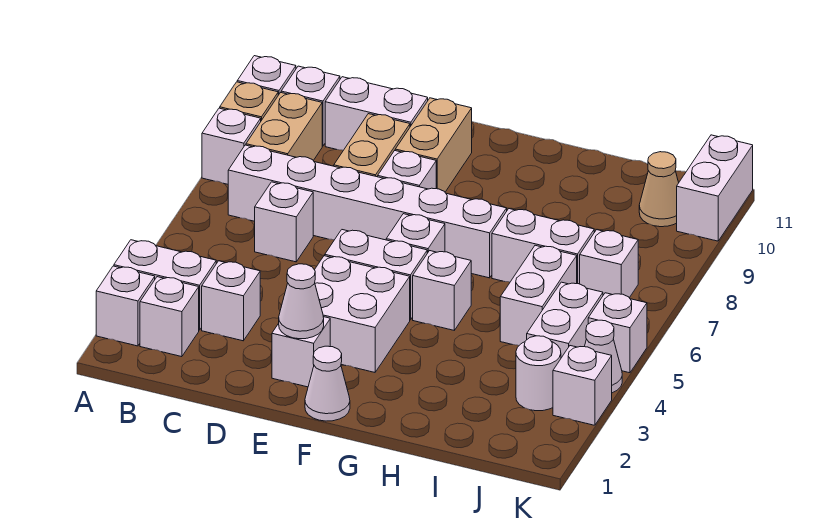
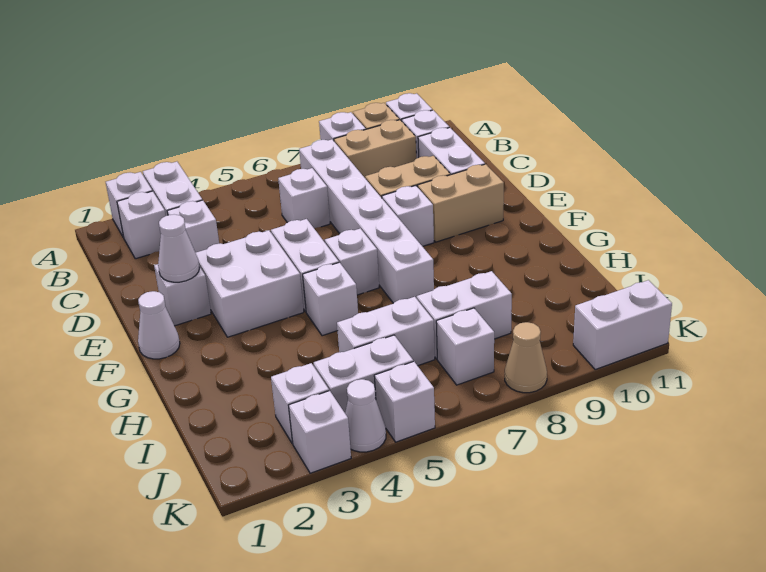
white 1x2 brick [492,209,594,284] -> white 1x2 brick turned to [417,271,512,359]
white 1x1 round brick [516,336,561,411] -> white 1x1 brick [271,363,329,444]
tan 1x1 cone [639,152,679,227] -> tan 1x1 cone moved to [505,322,547,393]

